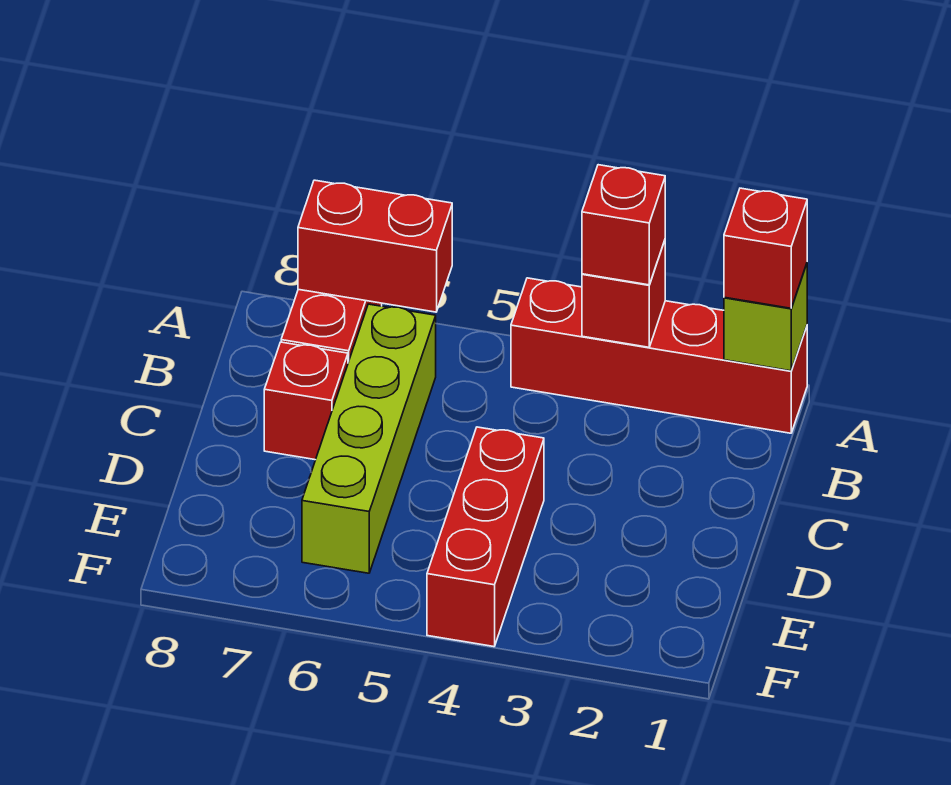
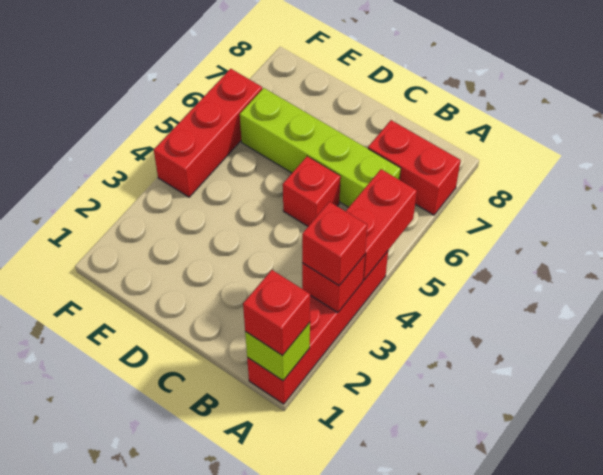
red 1x2 brick [298,180,452,312] -> red 1x2 brick moved to [346,169,417,280]
red 1x1 brick [264,342,348,460] -> red 1x1 brick moved to [283,156,341,226]
red 1x3 brick [427,427,544,647] -> red 1x3 brick turned to [154,69,262,197]

